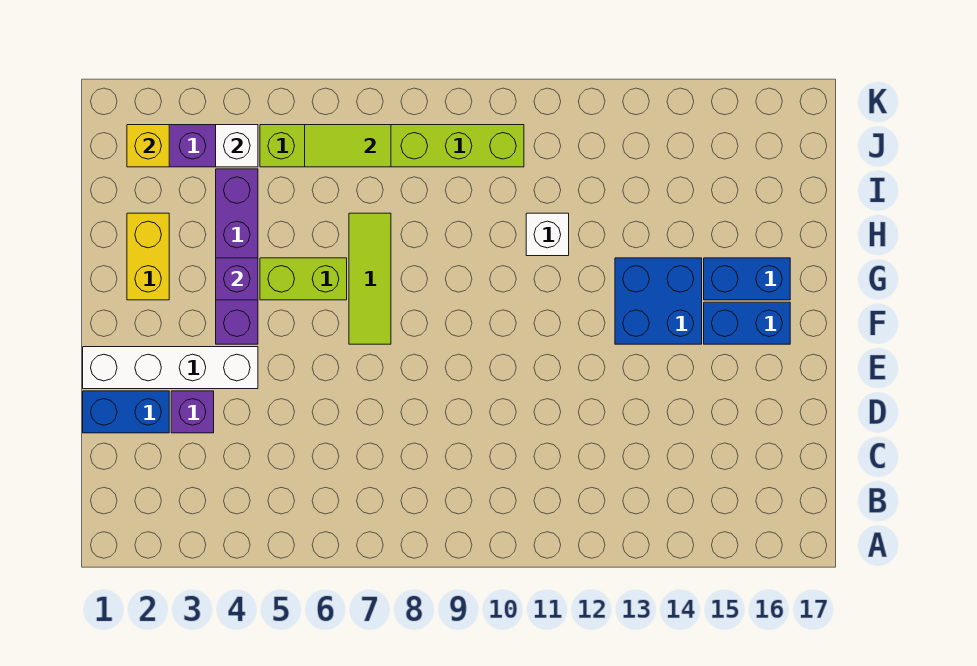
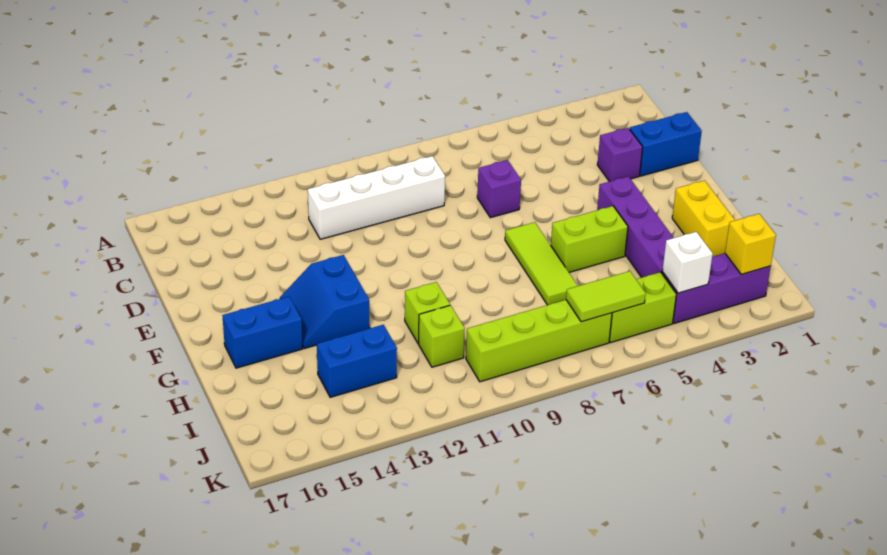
white 1x4 brick [83,347,258,389] -> white 1x4 brick moved to [308,156,445,239]
blue 2x2 brick [615,258,702,344] -> blue 2x2 slope [280,255,370,349]
blue 1x2 brick [704,302,790,344] -> blue 1x2 brick moved to [317,325,397,397]
purple 1x1 brick [216,258,258,300] -> purple 1x1 brick moved to [477,160,521,218]
white 1x1 brick [526,213,569,256] -> lime 1x1 brick [405,282,450,343]
none -> lime 1x1 brick [418,305,465,367]

